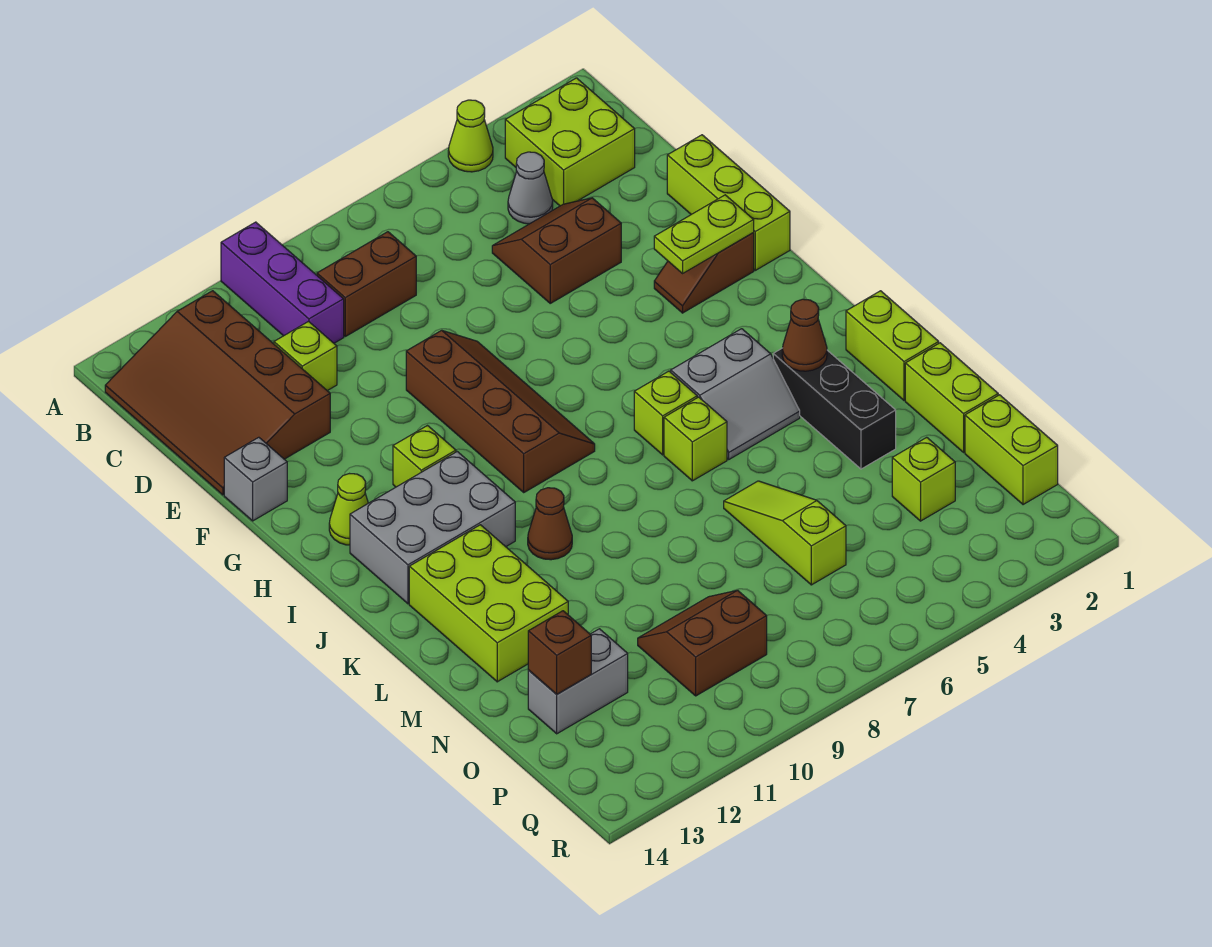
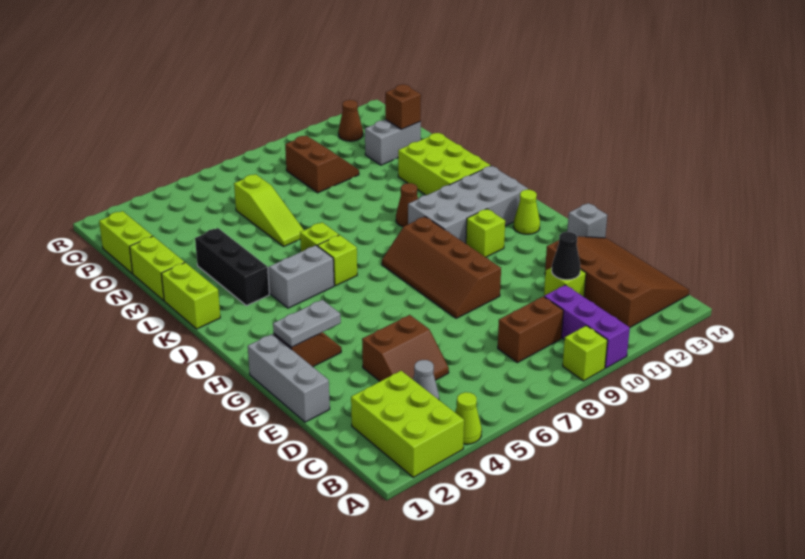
lime 2x2 brick [505,78,635,206] -> lime 2x3 brick [351,371,464,477]
none -> black 1x1 cone [552,232,580,280]
lime 1x3 brick [667,135,790,270] -> grey 1x3 brick [248,334,330,422]
lime 1x2 plate [654,195,754,273] -> grey 1x2 plate [273,300,341,347]
grey 2x3 brick [350,452,515,604] -> grey 2x4 brick [408,166,528,244]
brown 1x1 cone [782,299,827,371] -> brown 1x1 cone moved to [338,100,363,141]
lime 1x1 brick [892,437,955,521] -> lime 1x1 brick moved to [563,326,607,381]
brown 2x2 slope [638,590,767,696] -> brown 2x2 slope turned to [285,136,359,193]

